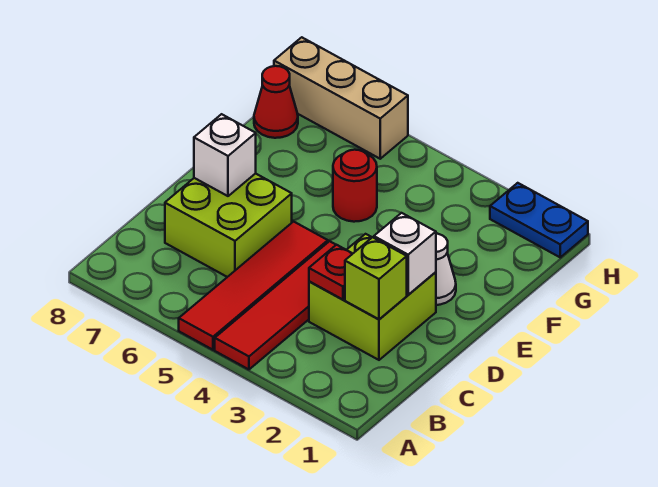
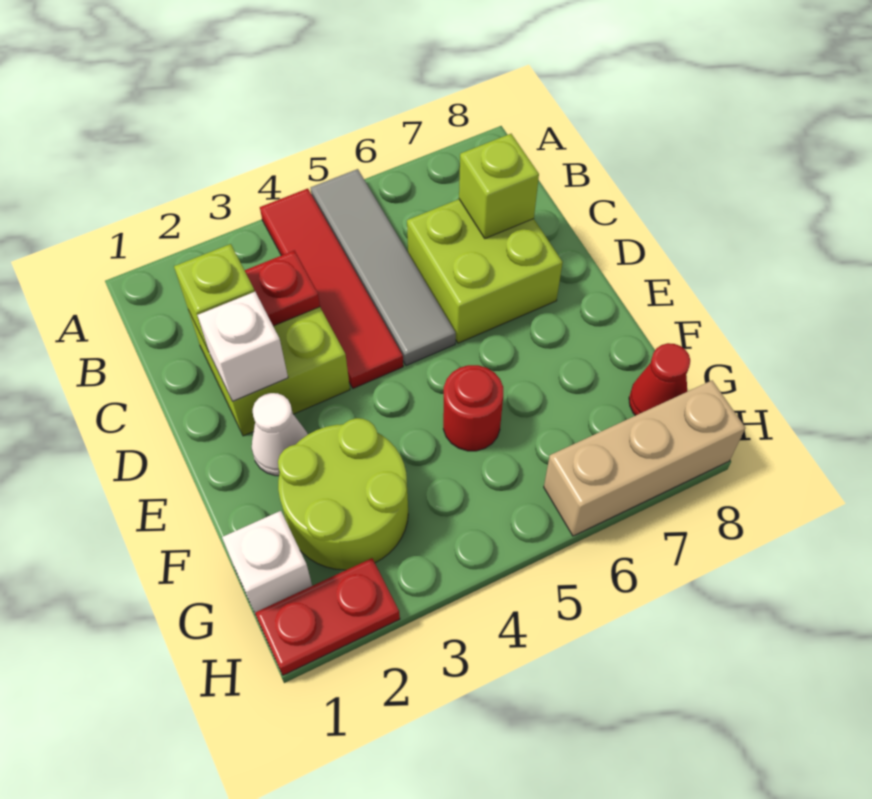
red 1x4 tile [179,222,328,350] -> grey 1x4 tile [311,169,456,366]
none -> lime 1x1 brick [459,134,539,238]
white 1x1 brick [194,114,256,196] -> white 1x1 brick moved to [222,511,312,612]
none -> lime 2x2 round brick [278,418,408,570]
blue 1x2 plate [490,183,588,257] -> red 1x2 plate [255,558,400,675]

